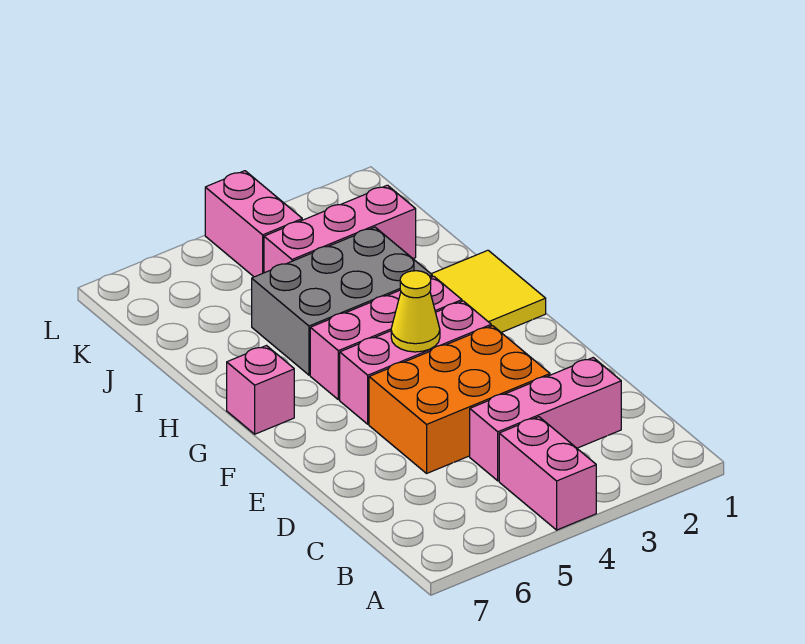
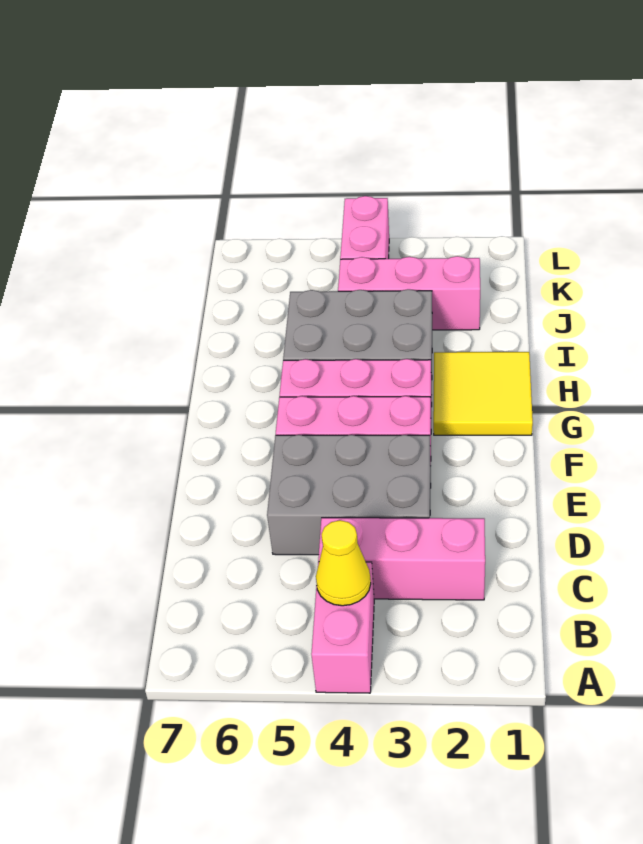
orange 2x3 brick [369,326,550,473] -> grey 2x3 brick [267,435,431,555]
yellow 1x1 cone [391,271,440,352] -> yellow 1x1 cone moved to [316,520,371,606]
pink 1x1 brick [227,346,294,434] -> none

